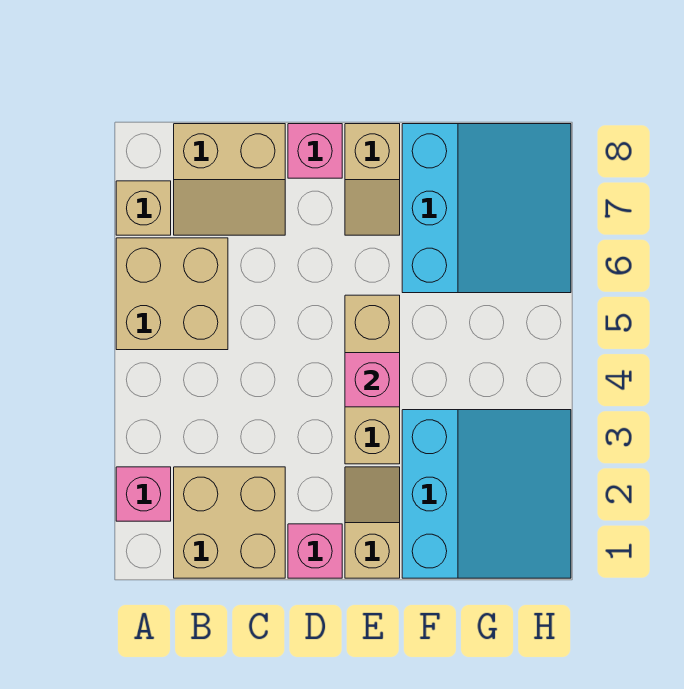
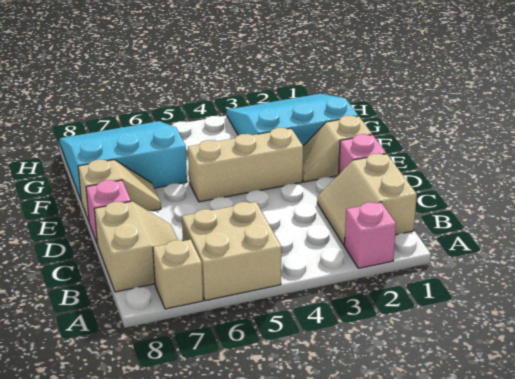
tan 2x2 brick [174,467,285,578] -> tan 2x2 slope [317,154,417,245]
pink 1x1 brick [345,353,400,407] -> none

